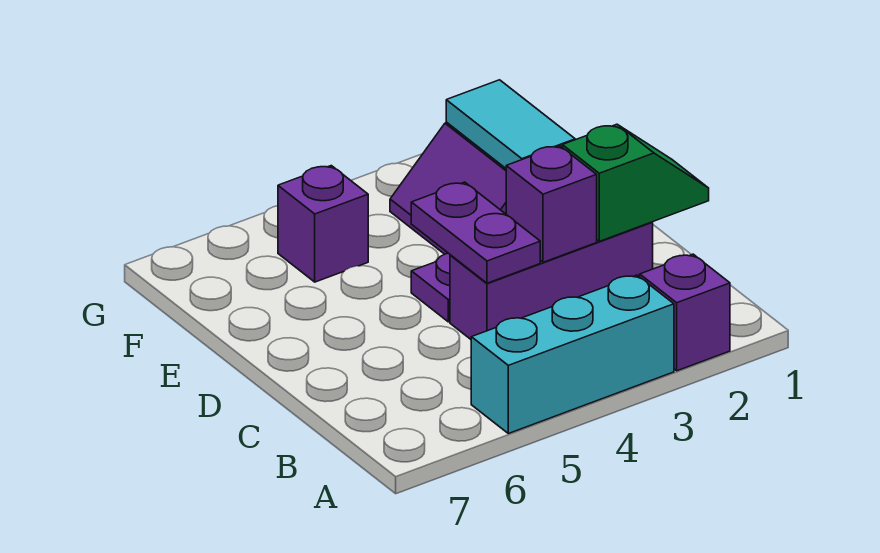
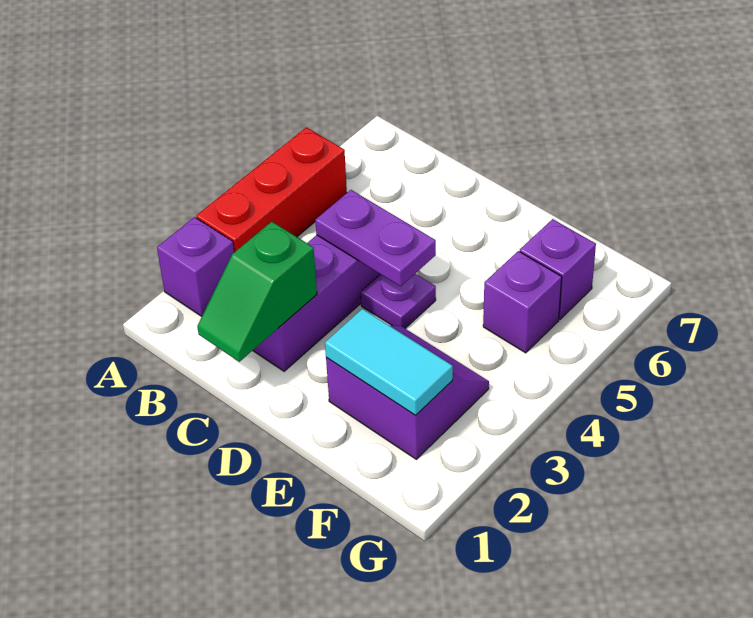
cyan 1x3 brick [471,275,674,433] -> red 1x3 brick [196,127,347,252]
purple 1x1 brick [506,146,597,262] -> purple 1x1 brick moved to [520,219,596,319]

